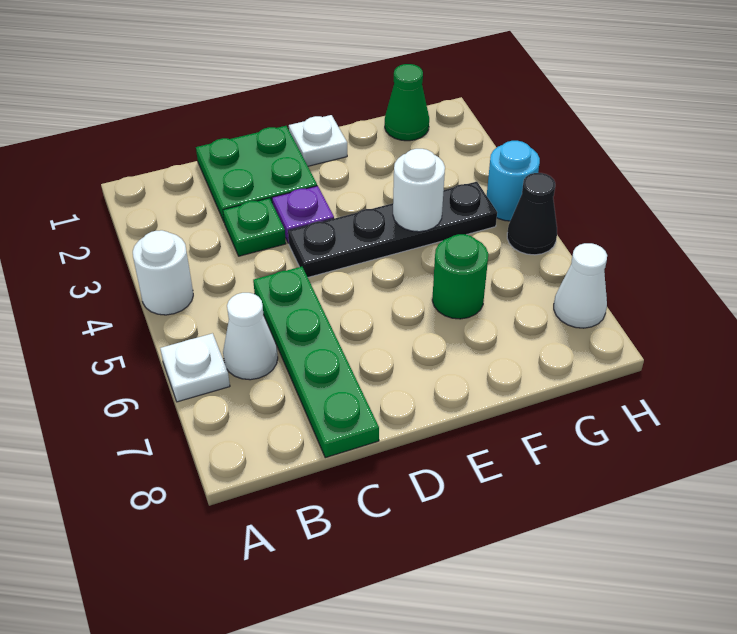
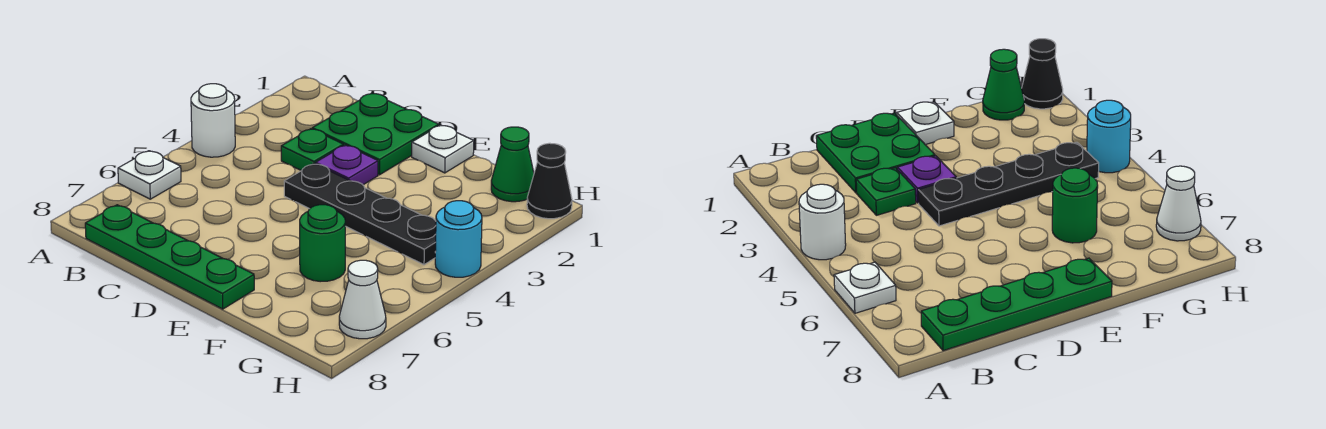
white 1x1 cone [223,293,278,380] -> none
green 1x4 plate [253,267,379,458] -> green 1x4 plate turned to [85,205,254,309]
white 1x1 round brick [393,149,445,232] -> none
black 1x1 cone [507,173,557,255] -> black 1x1 cone moved to [527,143,572,219]

